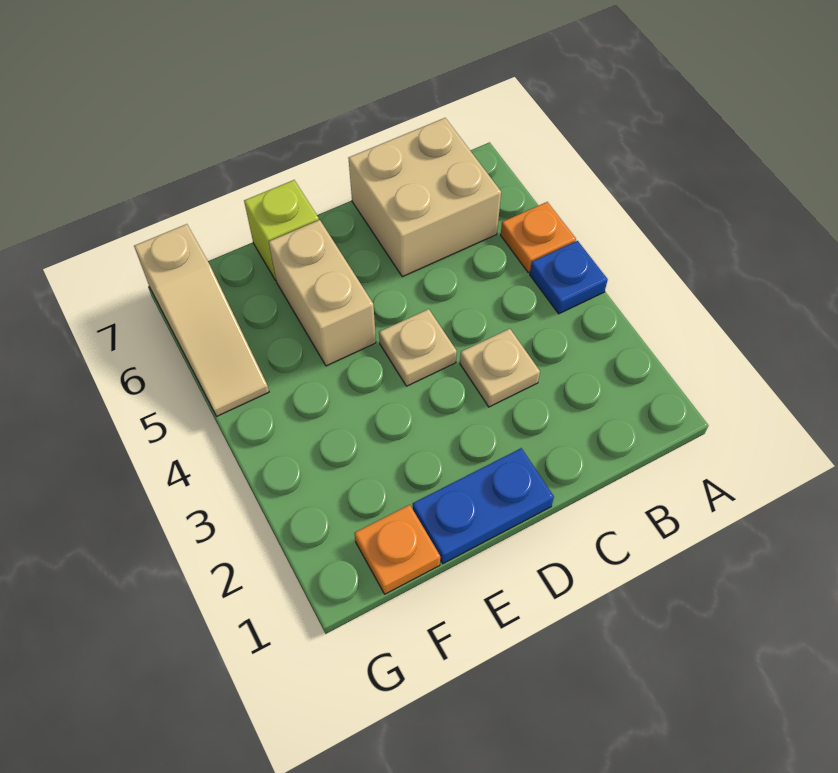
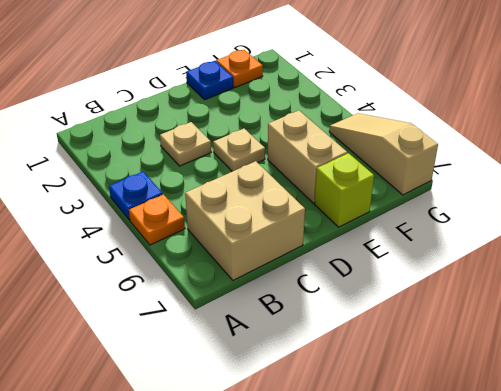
blue 1x2 plate [413,448,554,564] -> blue 1x1 plate [186,61,233,100]

